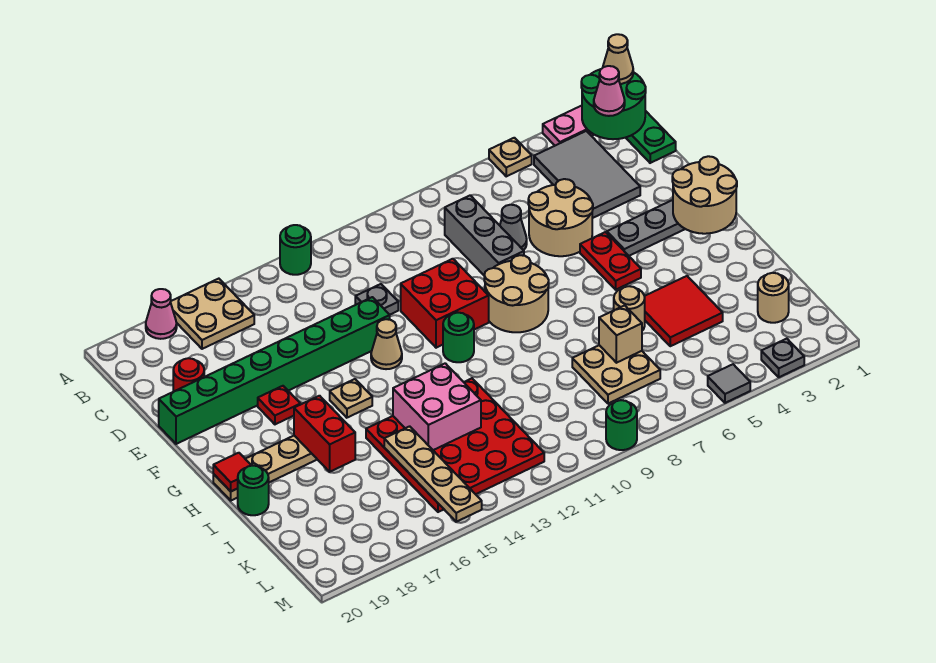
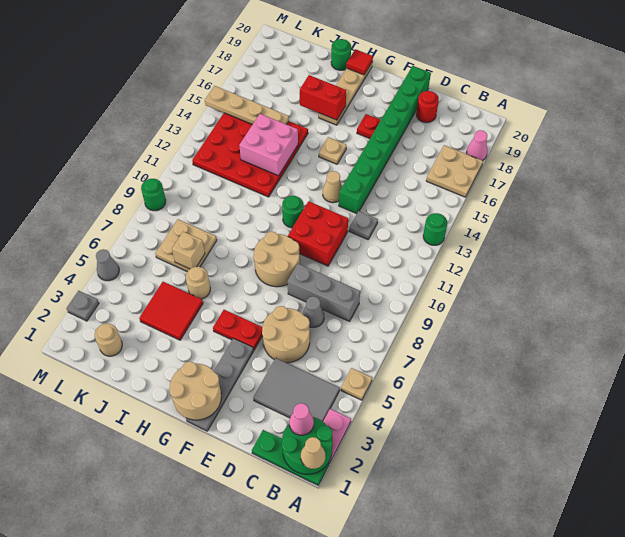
grey 1x1 tile [708,364,750,403] -> grey 1x1 cone [96,249,119,281]

